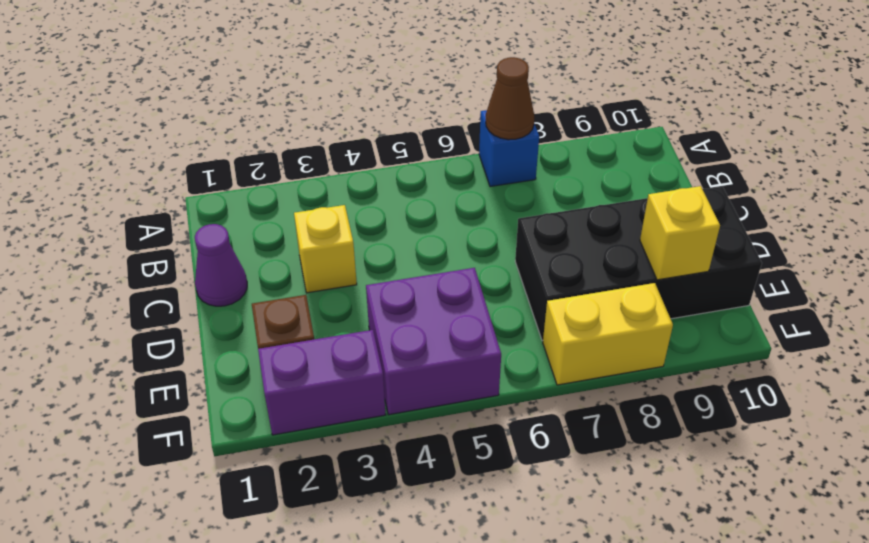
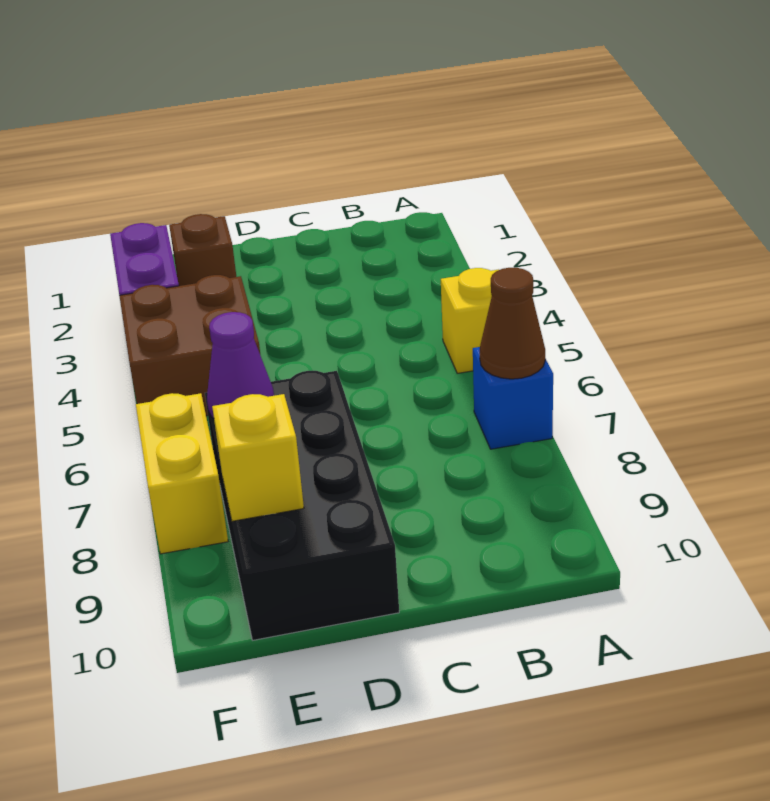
purple 1x1 cone [195,224,247,306] -> purple 1x1 cone moved to [207,312,274,418]
yellow 1x1 brick [294,205,357,293] -> yellow 1x1 brick moved to [441,268,499,373]
purple 2x2 brick [366,268,501,415] -> brown 2x2 brick [119,275,260,416]

